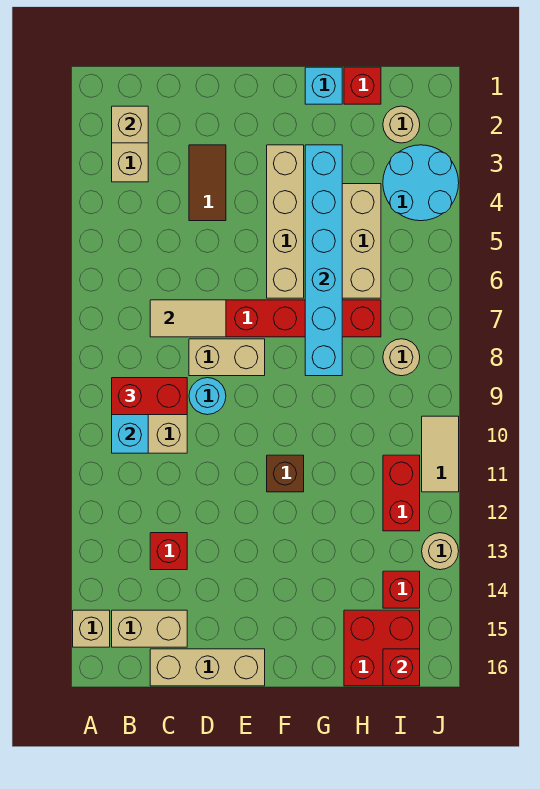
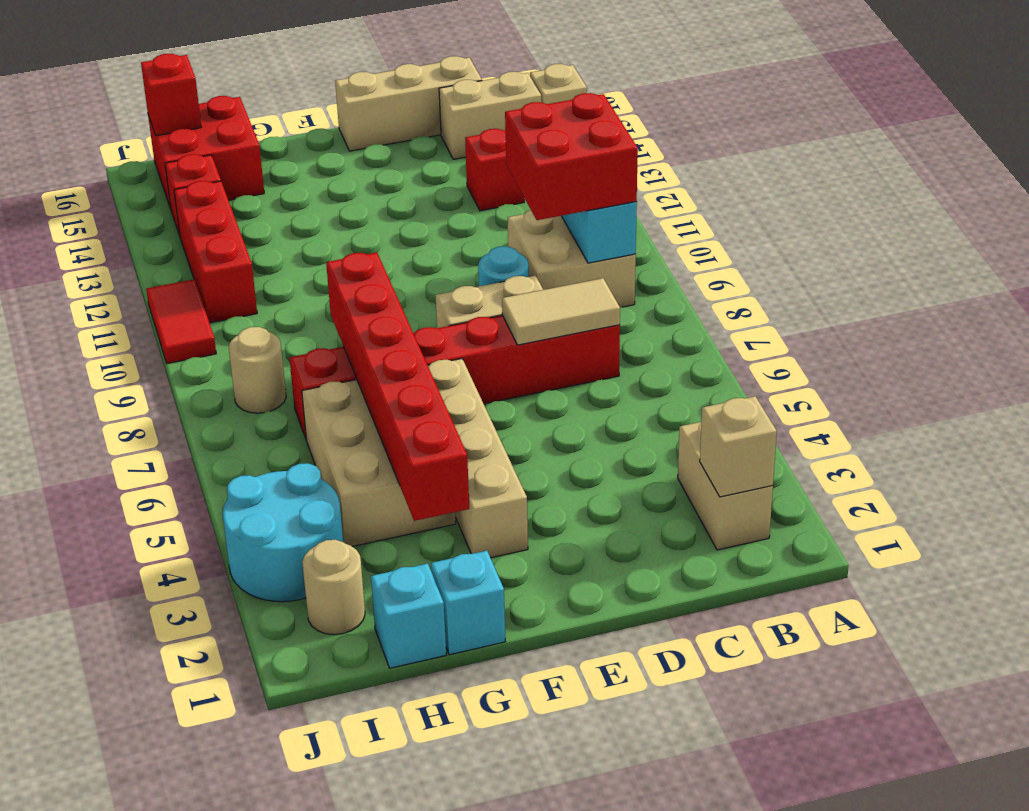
red 1x2 brick [112,378,187,415] -> red 2x2 brick [505,93,638,220]
brown 1x2 tile [189,145,226,221] -> none
brown 1x1 brick [267,455,304,492] -> none
cyan 1x6 brick [305,145,342,376] -> red 1x6 brick [326,253,469,521]
red 1x1 brick [344,67,381,104] -> cyan 1x1 brick [371,564,446,668]
red 1x2 brick [383,455,420,531] -> red 1x3 brick [174,181,257,323]
tan 1x2 tile [422,416,459,492] -> red 1x2 tile [146,279,216,364]
tan 1x1 round brick [422,533,459,570] -> none

